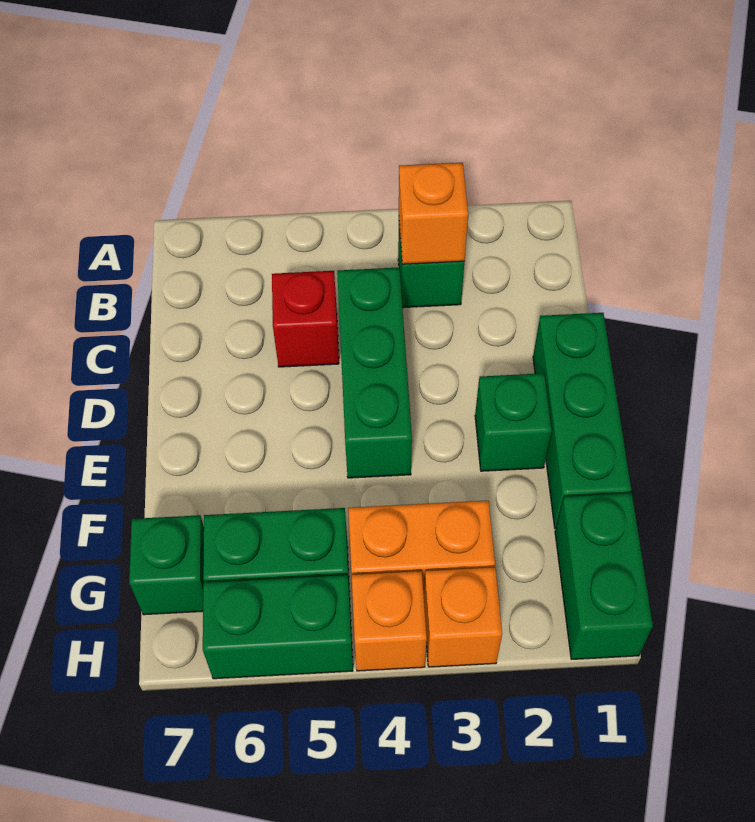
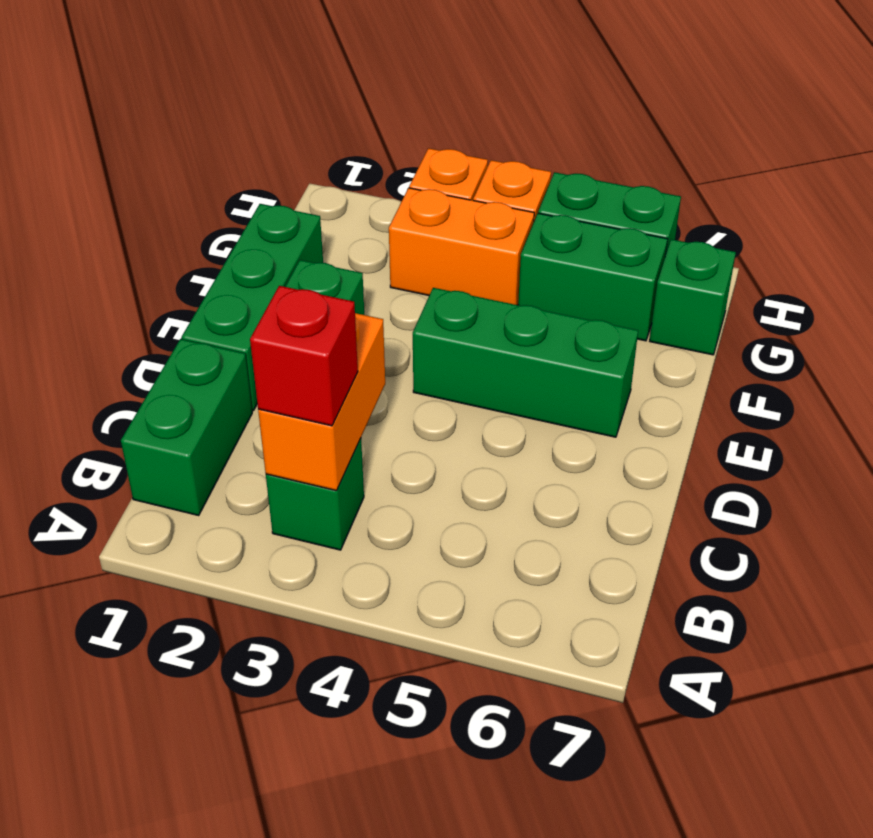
orange 1x1 brick [399,163,468,264] -> orange 1x2 brick [258,313,385,491]
green 1x3 brick [337,268,412,478] -> green 1x3 brick turned to [413,288,638,437]
red 1x1 brick [272,271,339,367] -> red 1x1 brick moved to [250,286,358,426]
green 1x2 brick [555,493,653,659] -> green 1x2 brick moved to [121,339,252,515]

